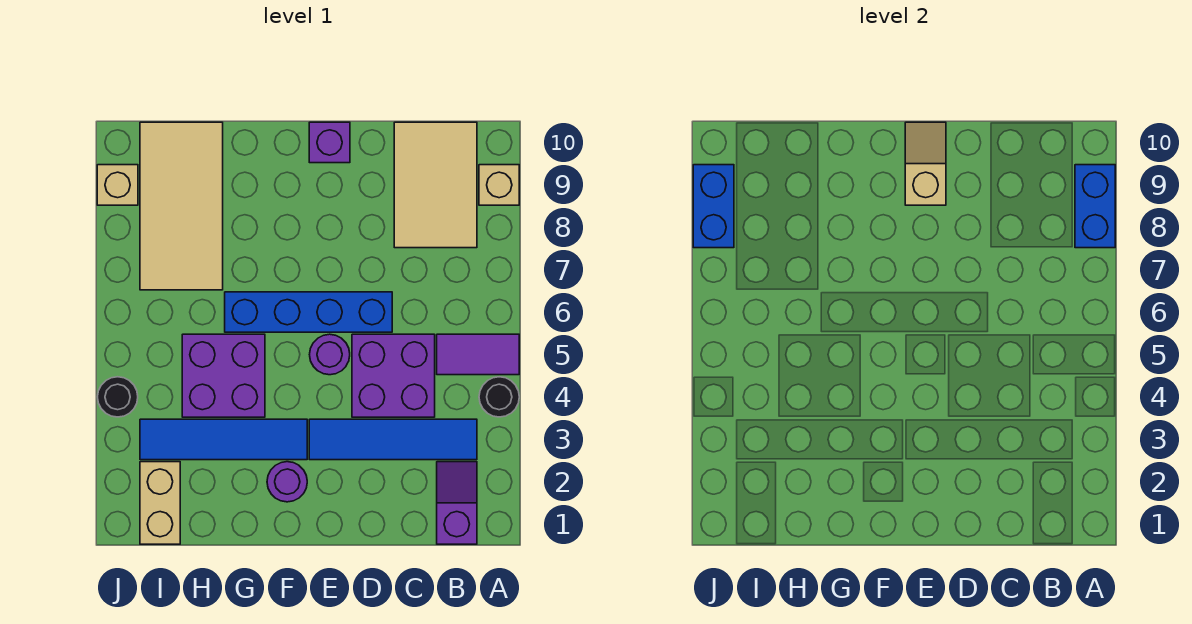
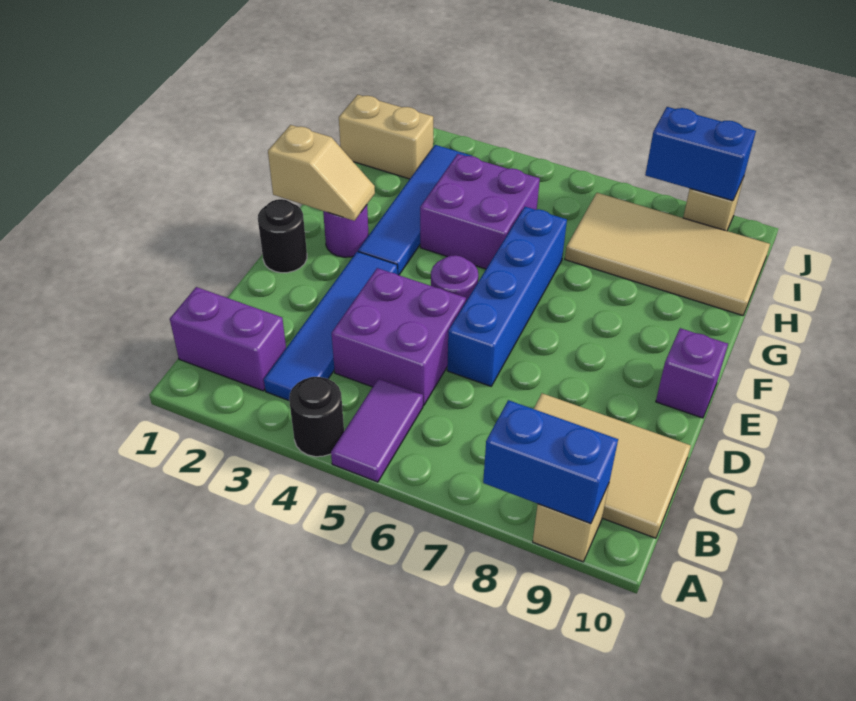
purple 1x2 slope [437,462,477,544] -> purple 1x2 brick [170,287,286,391]
tan 1x2 slope [905,122,946,205] -> tan 1x2 slope moved to [268,125,375,221]
black 1x1 round brick [98,377,138,417] -> black 1x1 round brick moved to [258,199,307,273]

